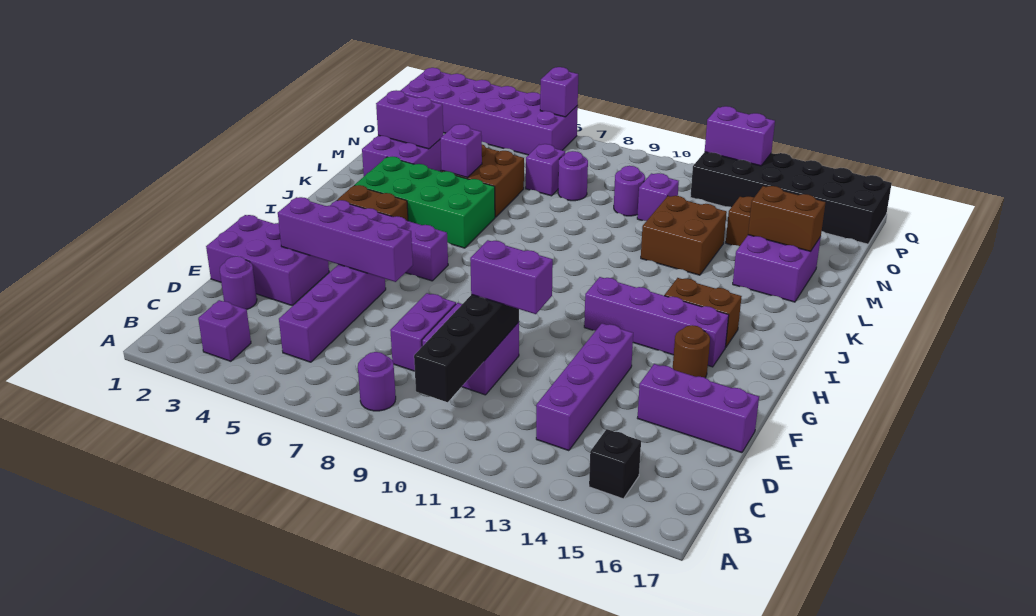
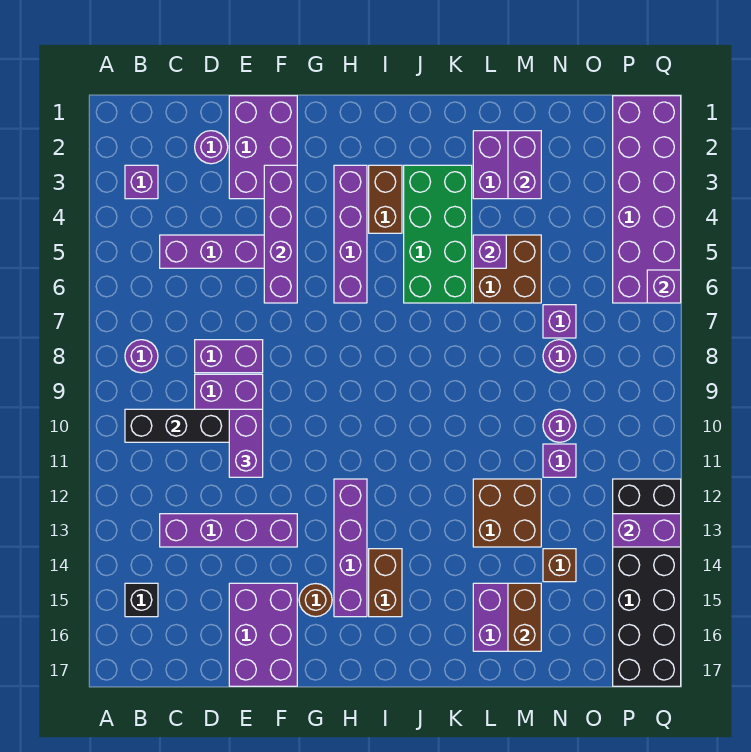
purple 1x3 brick [638,364,759,453] -> purple 2x3 brick [229,583,297,686]
purple 1x2 brick [705,106,775,166] -> purple 1x2 brick turned to [613,514,681,547]

